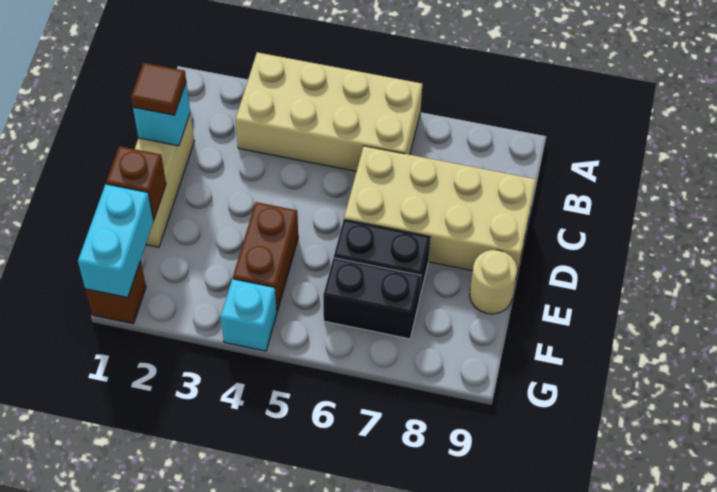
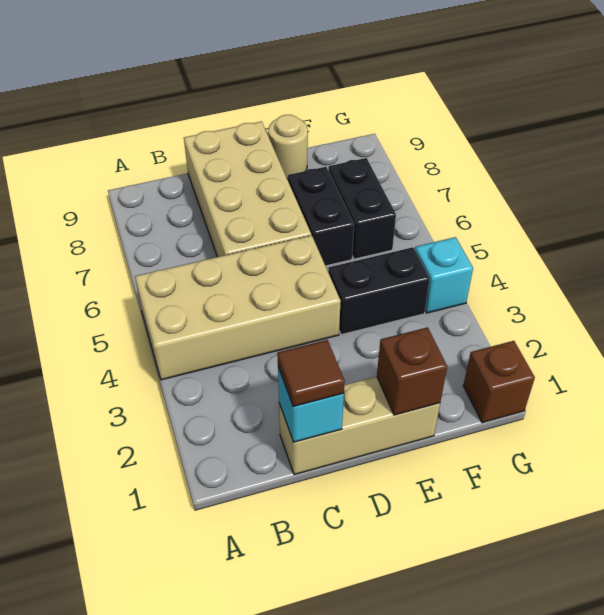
tan 2x4 brick [235,52,422,171] -> tan 2x4 brick turned to [135,235,341,380]
brown 1x2 brick [233,202,298,311] -> black 1x2 brick [328,247,430,335]
cyan 1x2 brick [78,184,153,298] -> none

